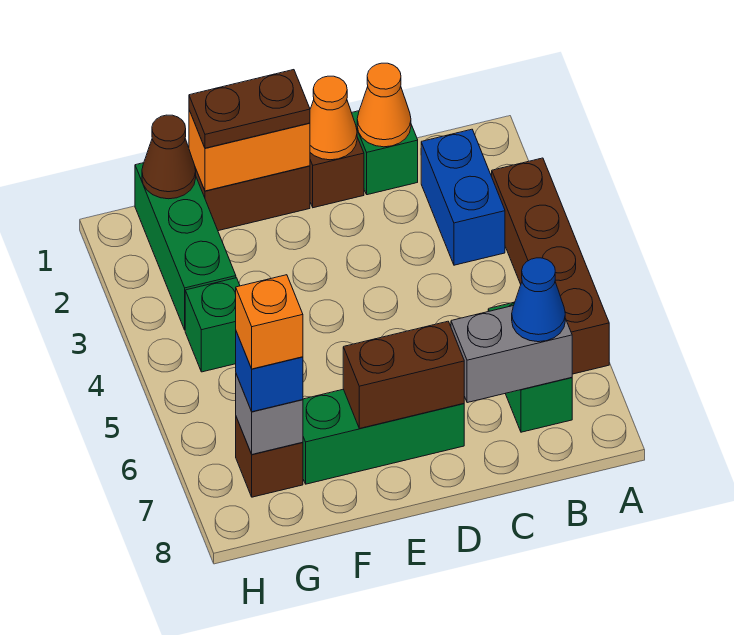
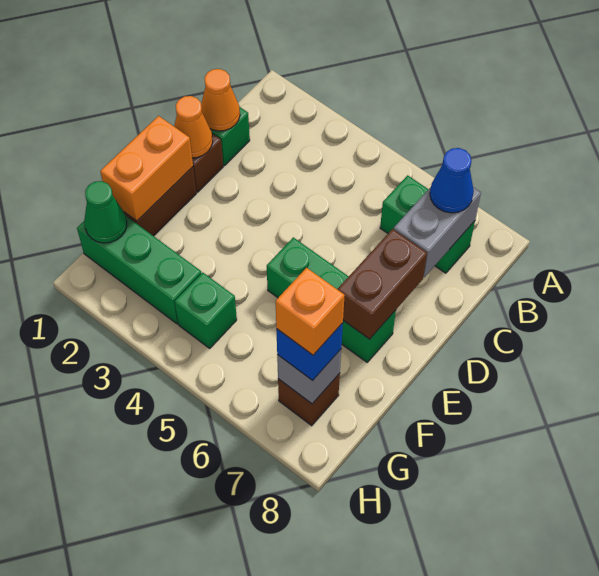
brown 1x4 brick [492,158,609,374] -> none
blue 1x2 brick [421,129,505,265] -> none
green 1x3 brick [303,389,464,484] -> green 1x3 brick turned to [267,237,396,362]
brown 1x2 plate [189,70,310,148] -> none
brown 1x1 cone [142,115,196,199] -> green 1x1 cone [84,181,127,243]

